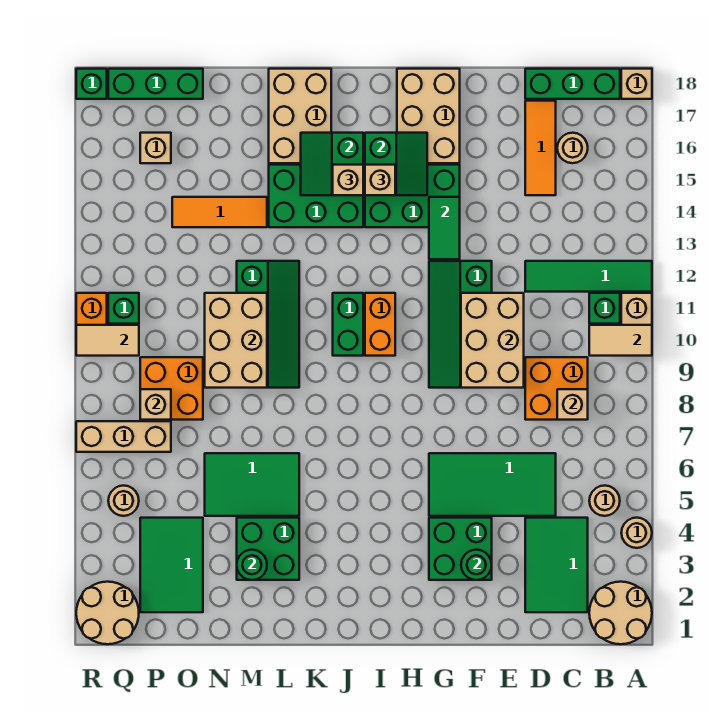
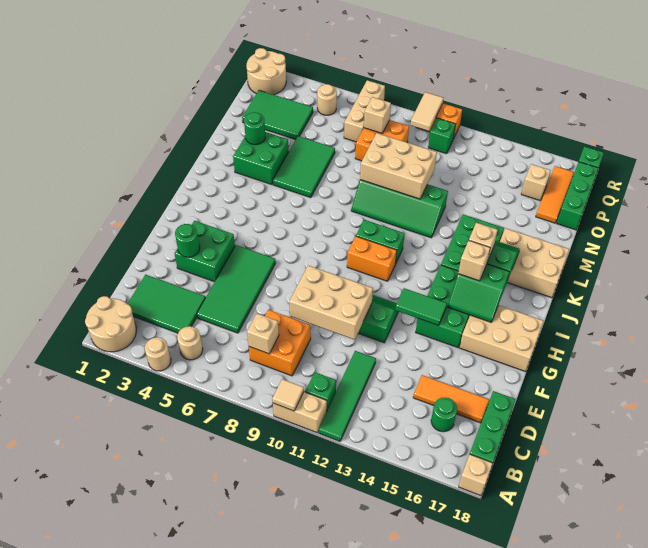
tan 1x2 tile [589,325,652,356] -> tan 1x1 tile [272,379,304,411]
tan 1x1 round brick [557,133,588,163] -> green 1x1 round brick [431,397,457,432]
orange 1x3 tile [172,197,267,227] -> orange 1x3 tile moved to [536,166,574,223]

